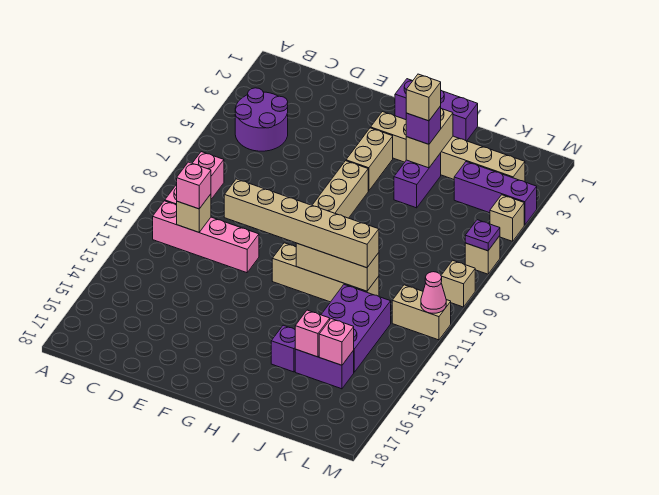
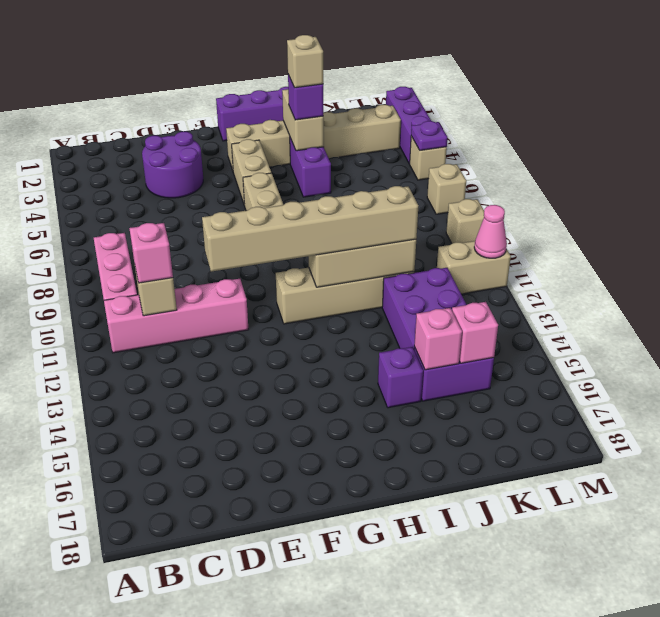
purple 2x2 round brick [235,88,288,151] -> purple 2x2 round brick moved to [142,132,203,198]
purple 1x3 brick [454,162,537,225] -> purple 1x3 brick turned to [386,87,431,164]
purple 1x1 plate [465,220,500,251] -> purple 1x1 plate moved to [411,121,448,151]

